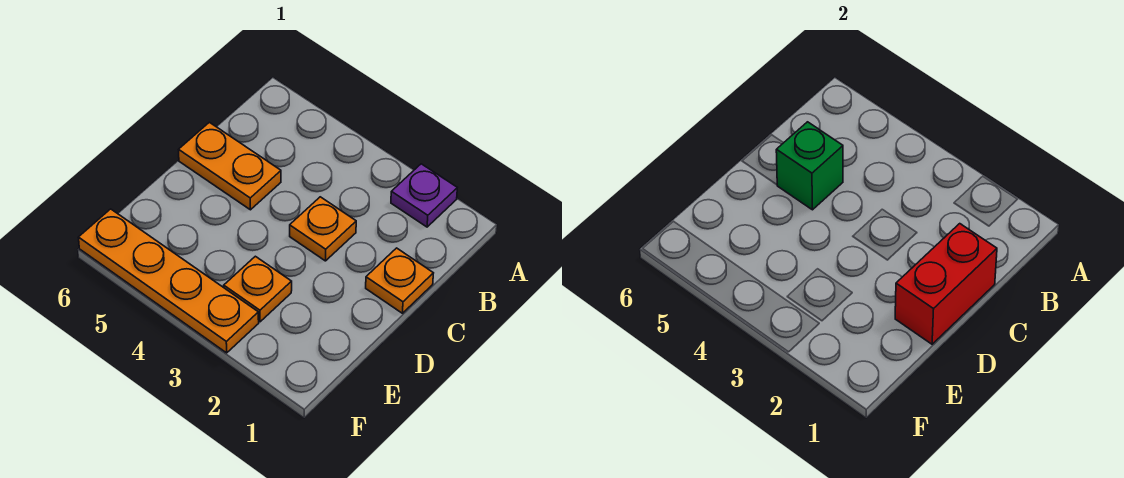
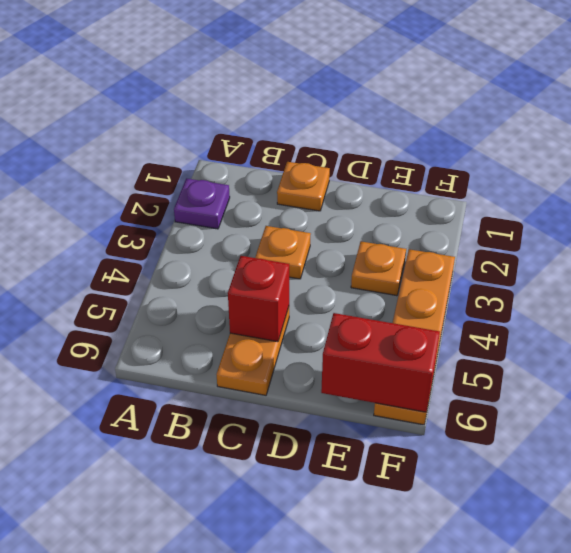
red 1x2 brick [895,224,997,344] -> red 1x2 brick moved to [321,313,440,412]
green 1x1 brick [776,122,843,210] -> red 1x1 brick [228,256,289,342]

